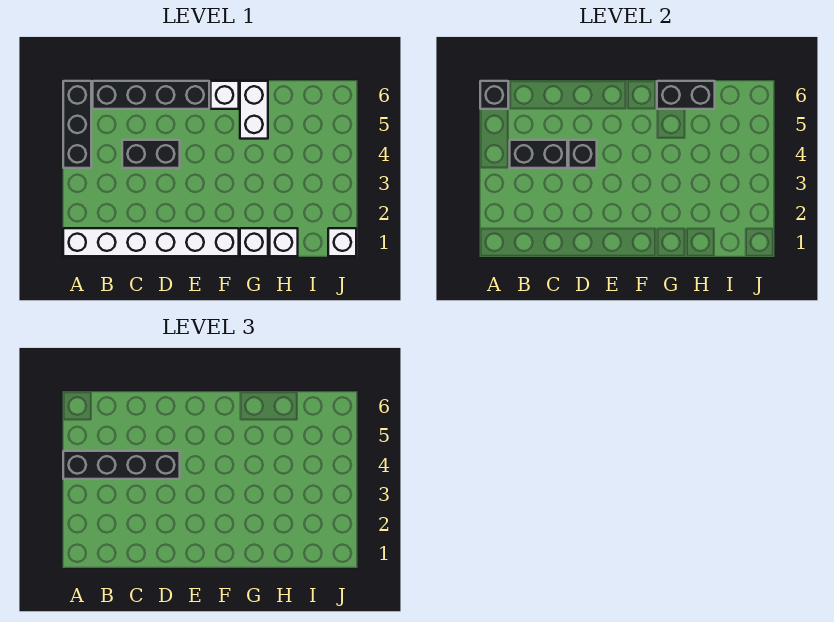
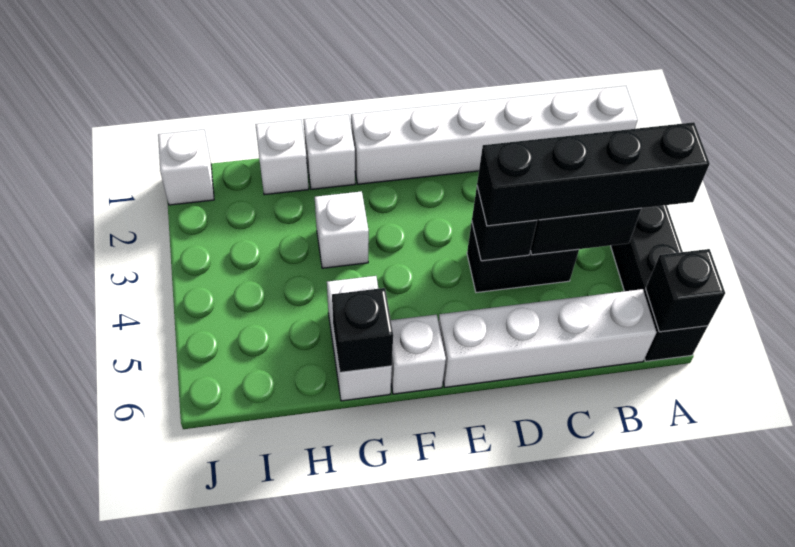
black 1x4 brick [93,81,209,109] -> white 1x4 brick [438,289,656,387]
none -> white 1x1 brick [315,191,369,268]
black 1x2 brick [657,81,715,109] -> black 1x1 brick [332,288,393,372]

